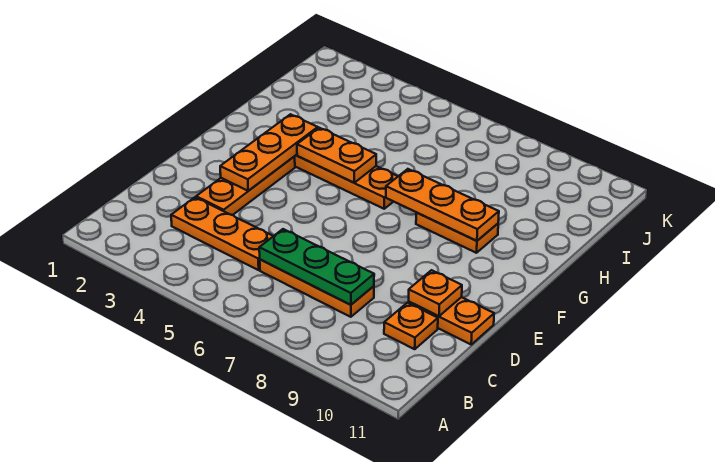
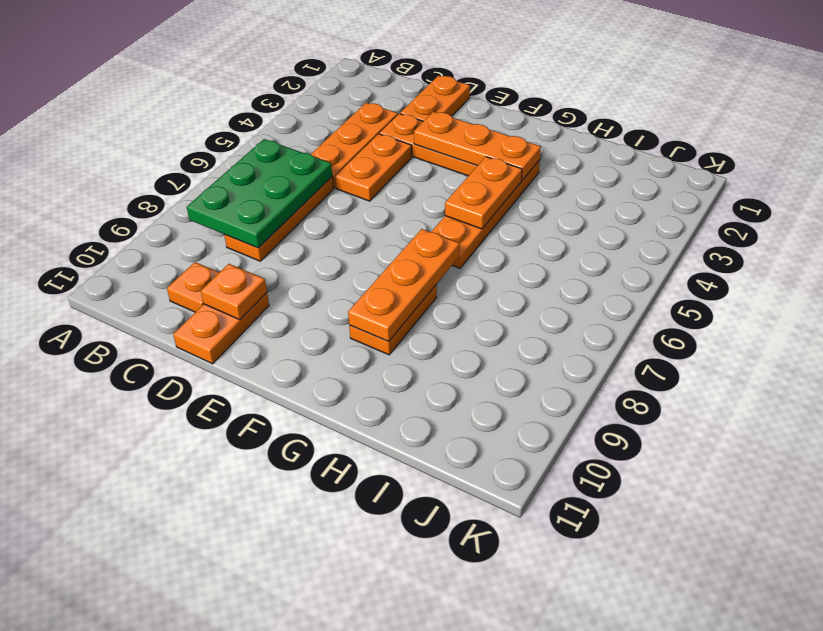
green 1x3 plate [259,229,374,305] -> green 2x3 plate [187,139,332,248]
none -> orange 1x2 plate [400,76,470,121]
none -> orange 1x2 plate [335,134,412,201]

